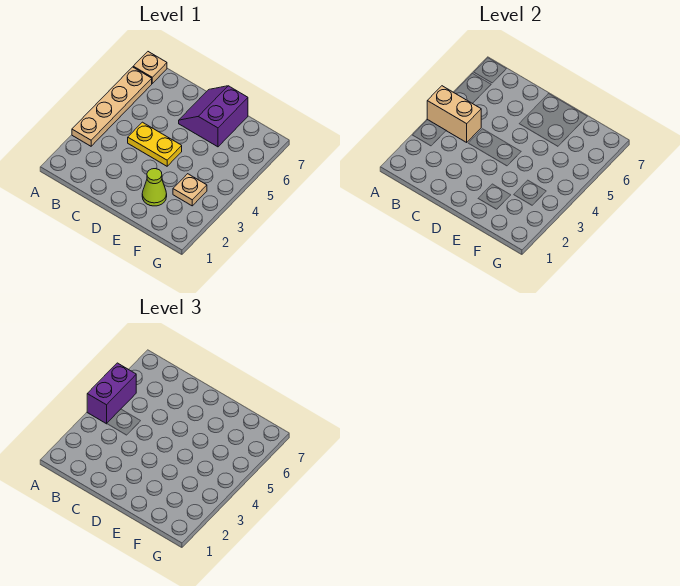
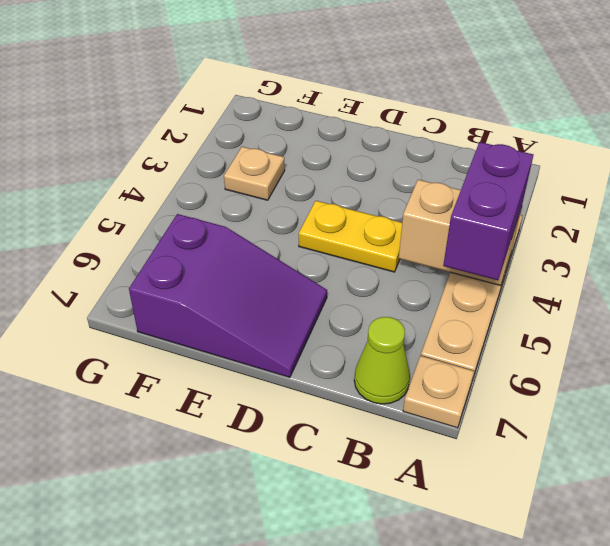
purple 2x2 slope [179,86,248,147] -> purple 2x3 slope [129,214,327,377]
lime 1x1 cone [142,169,167,206] -> lime 1x1 cone moved to [354,317,410,404]

